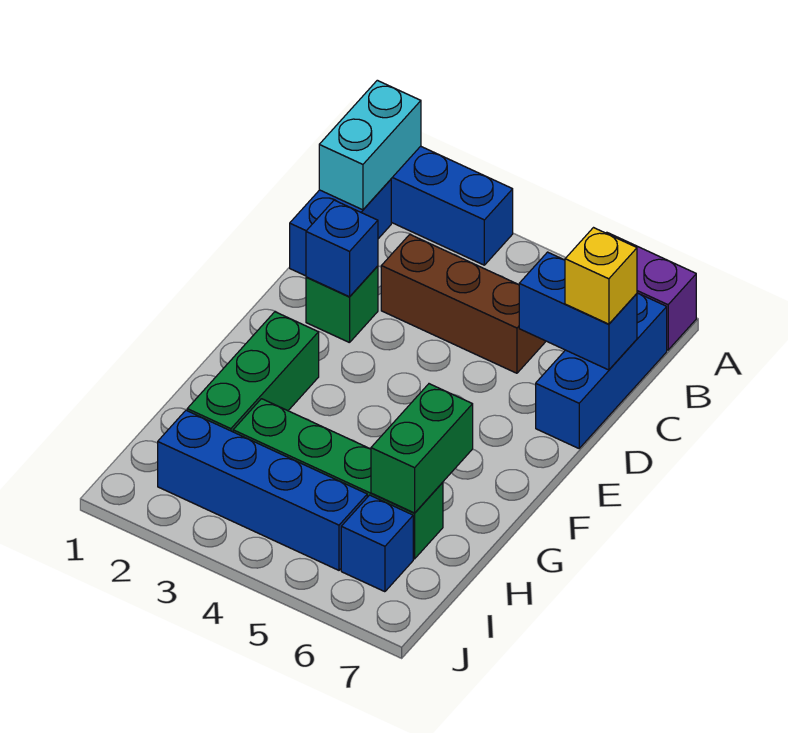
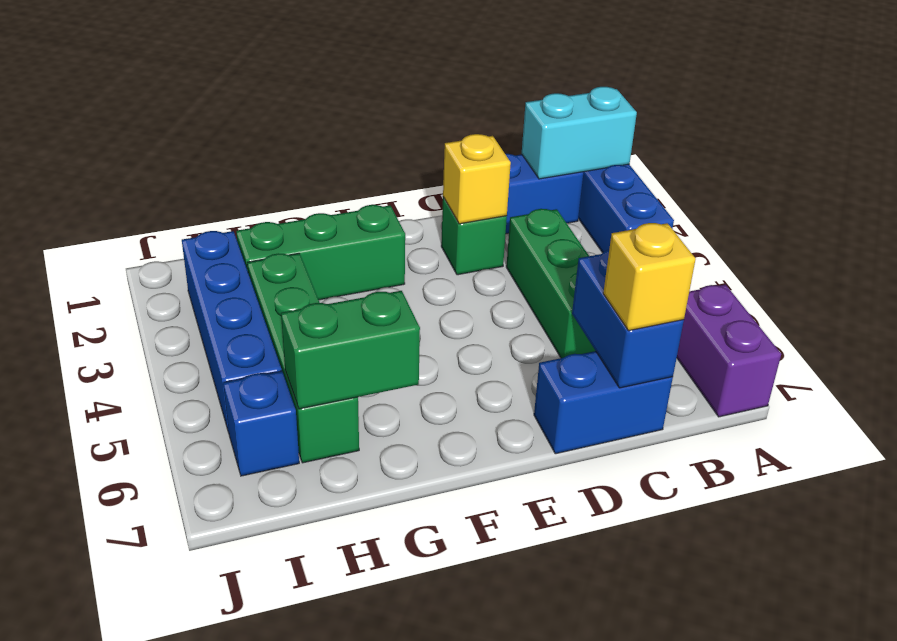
blue 1x3 brick [536,293,667,448] -> blue 1x2 brick [534,351,673,454]
brown 1x3 brick [381,235,545,373] -> green 1x3 brick [506,209,595,358]
blue 1x1 brick [306,200,378,297] -> yellow 1x1 brick [443,134,511,224]

